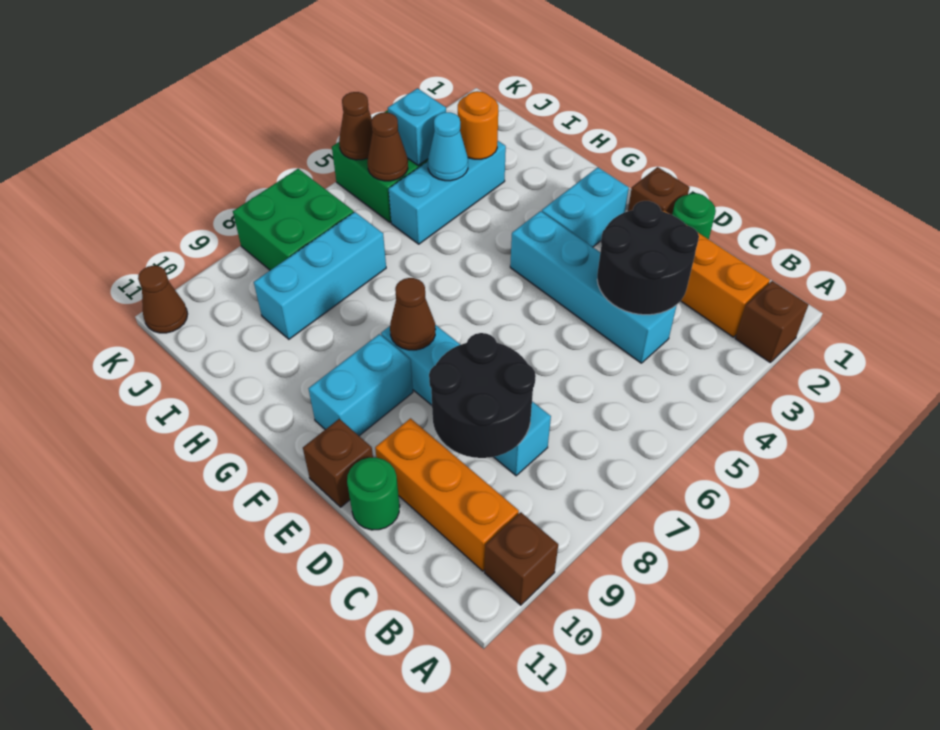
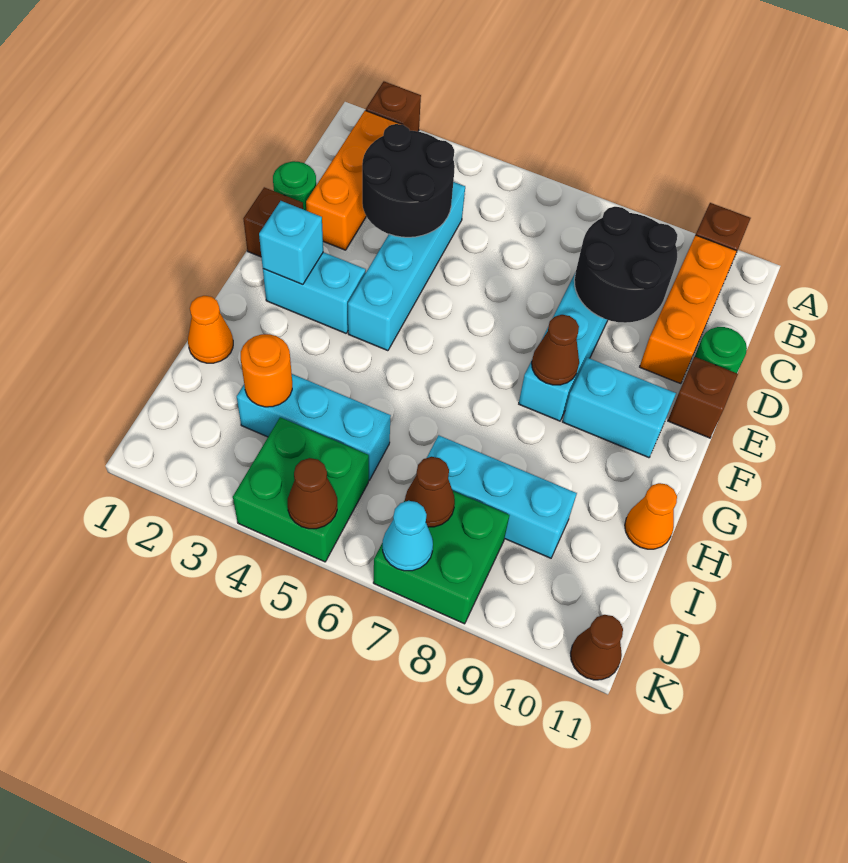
none -> orange 1x1 cone [188,296,233,363]
none -> orange 1x1 cone [625,483,677,549]
cyan 1x1 cone [428,112,468,181] -> cyan 1x1 cone moved to [383,501,433,571]
cyan 1x1 brick [388,88,446,165] -> cyan 1x1 brick moved to [259,201,323,285]
brown 1x1 cone [367,112,408,181] -> brown 1x1 cone moved to [405,457,455,527]

